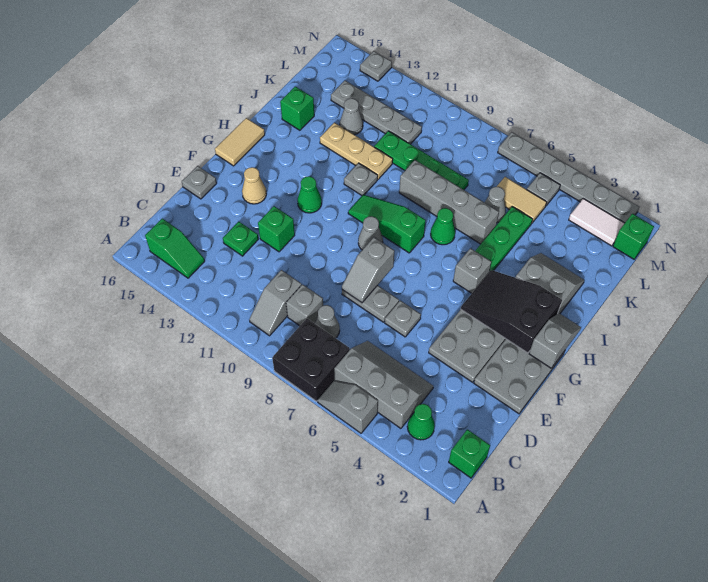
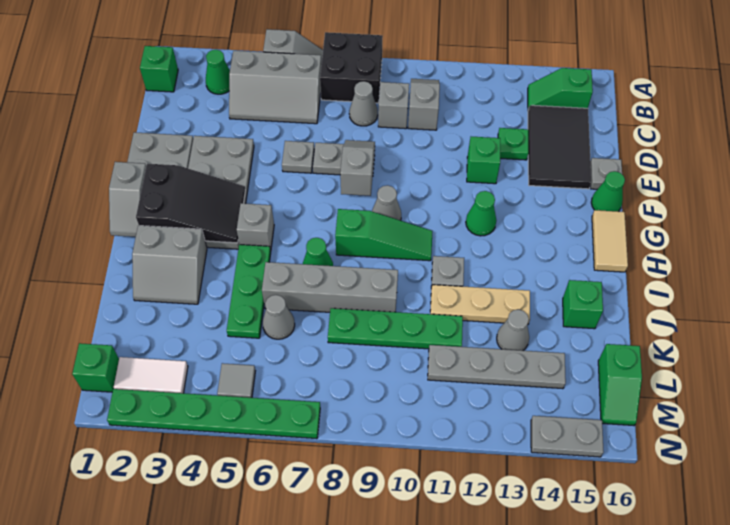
none -> black 2x3 tile [528,105,591,189]
tan 1x1 cone [242,167,266,204] -> none
none -> green 1x1 cone [591,171,625,212]
tan 1x2 tile [497,177,547,223] -> none
none -> green 1x2 slope [598,344,642,426]
grey 1x1 plate [527,173,560,206] -> grey 1x1 tile [217,363,255,398]
grey 1x6 plate [498,132,639,223] -> green 1x6 plate [107,389,320,439]
grey 1x1 plate [360,51,392,81] -> grey 1x2 plate [531,416,604,457]

